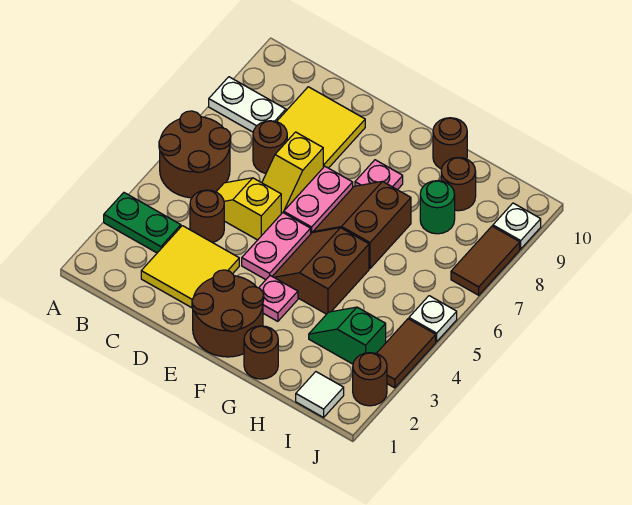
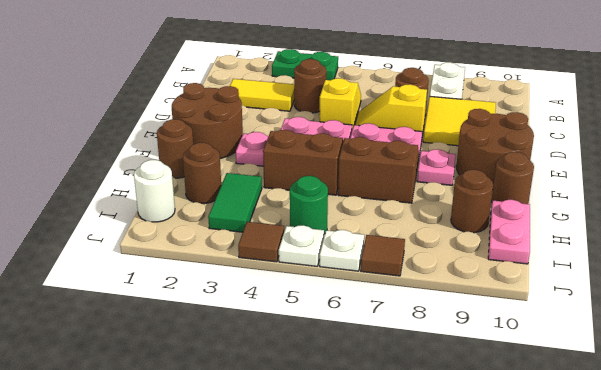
green 1x2 plate [104,193,181,253] -> green 1x2 plate turned to [272,49,338,80]
brown 2x2 round brick [159,111,231,198] -> brown 2x2 round brick moved to [456,109,534,185]
yellow 2x2 tile [141,226,239,308] -> yellow 1x2 tile [230,79,294,111]
green 1x2 slope [309,307,386,364] -> green 1x2 tile [208,173,262,232]
green 1x1 round brick [420,181,455,234] -> green 1x1 round brick moved to [290,176,328,234]
none -> pink 1x2 plate [488,200,530,264]
white 1x1 tile [296,372,344,417] -> white 1x1 round brick [134,160,175,222]
brown 1x1 round brick [353,353,387,406] -> brown 1x1 round brick moved to [183,143,221,204]
brown 1x2 tile [376,319,436,388] -> brown 1x1 tile [238,222,284,262]
brown 1x2 tile [451,226,520,295] -> brown 1x1 tile [361,235,405,276]
white 1x1 plate [493,203,541,249] -> white 1x1 plate moved to [320,230,364,271]

